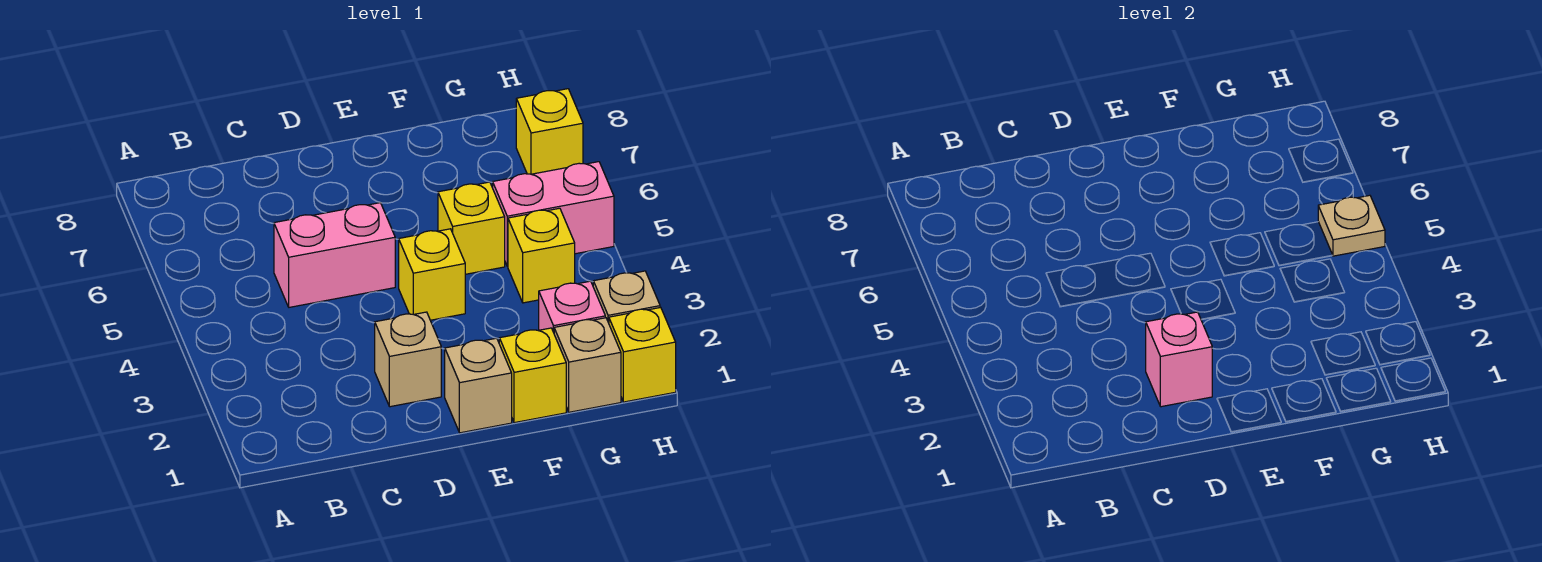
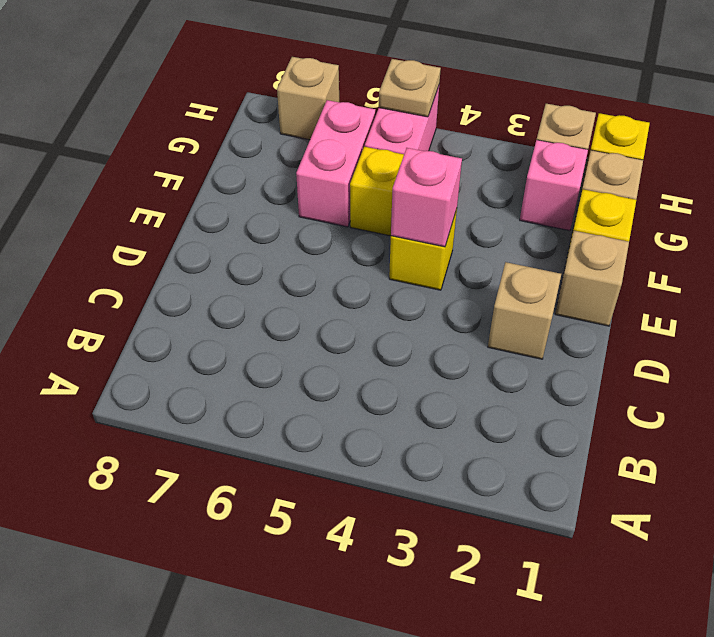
pink 1x2 brick [274,203,395,307] -> pink 1x2 brick moved to [296,100,375,227]
pink 1x1 brick [1146,312,1212,407] -> pink 1x1 brick moved to [391,148,462,247]
yellow 1x1 brick [508,208,575,303] -> none
yellow 1x1 brick [516,89,583,174] -> tan 1x1 brick [277,57,339,140]

